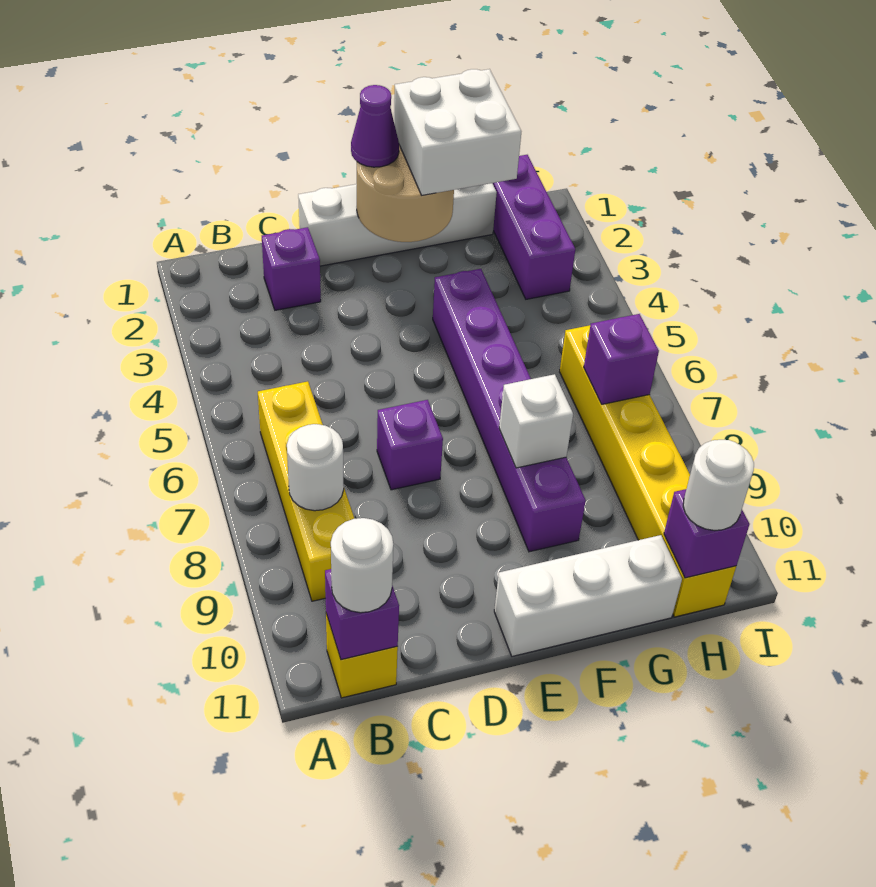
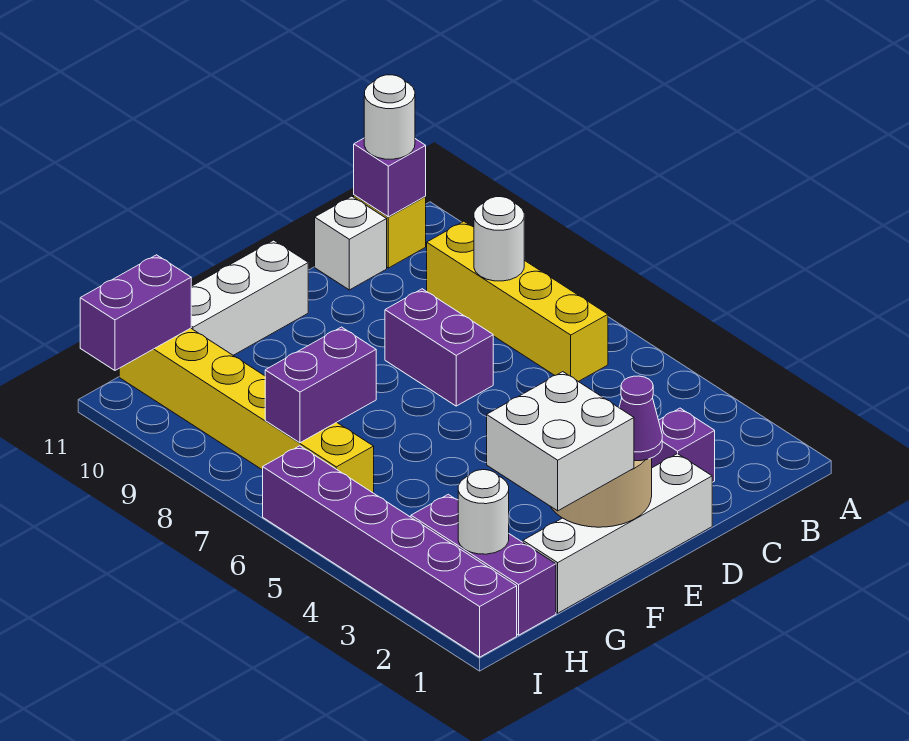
purple 1x1 brick [377,400,443,490] -> purple 1x2 brick [385,289,493,406]
purple 1x6 brick [433,269,586,552] -> purple 1x6 brick moved to [263,446,517,657]
white 1x1 brick [499,374,573,468] -> white 1x1 brick moved to [315,196,387,290]
purple 1x1 brick [584,314,659,404] -> purple 1x2 brick [265,327,376,443]
purple 1x1 brick [664,489,750,578] -> purple 1x2 brick [80,255,191,370]
white 1x1 round brick [683,440,754,530] -> white 1x1 round brick moved to [458,470,509,554]

